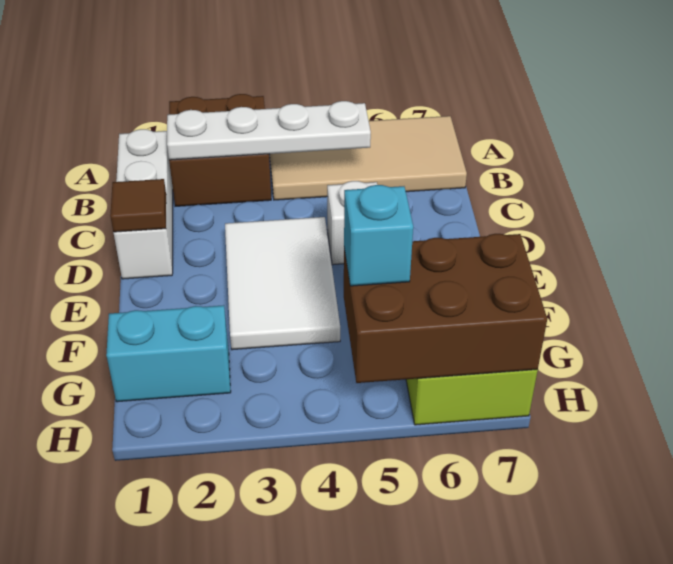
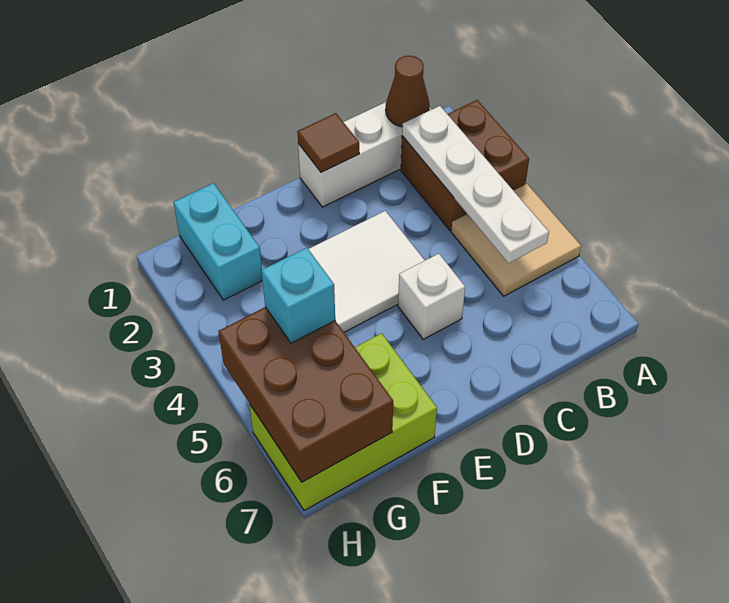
tan 2x4 tile [270,116,467,200] -> tan 2x2 tile [451,184,581,296]
none -> brown 1x1 cone [386,56,430,127]

